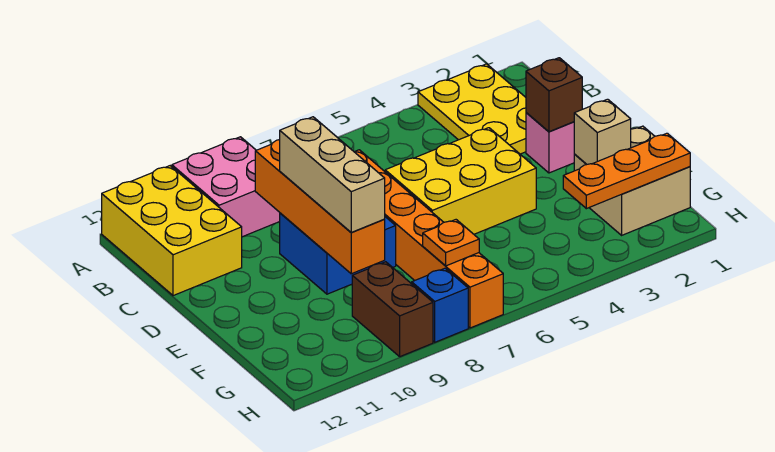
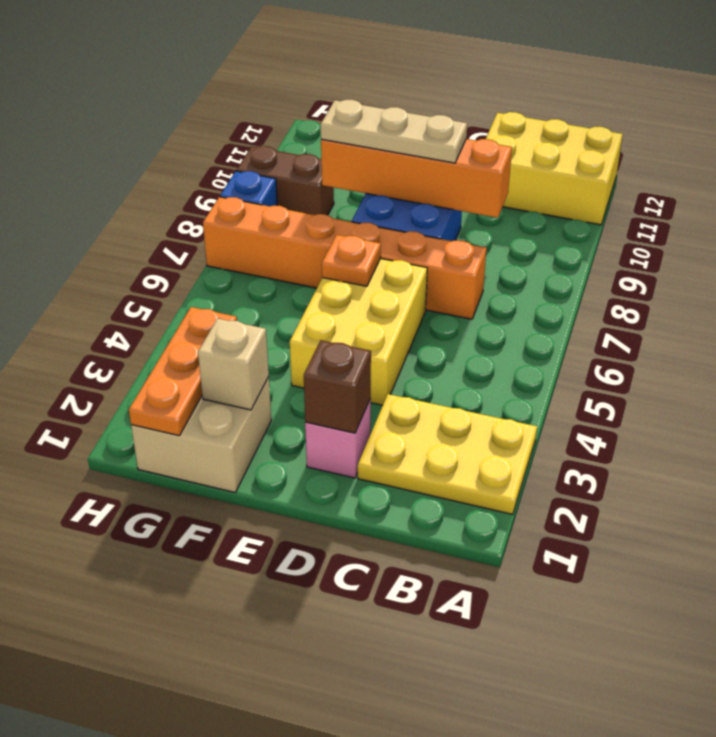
pink 2x2 brick [172,137,280,237] -> none
tan 1x3 brick [280,117,385,233] -> tan 1x3 plate [321,100,467,163]
orange 1x1 plate [423,220,479,266] -> orange 1x1 plate moved to [322,235,381,286]

